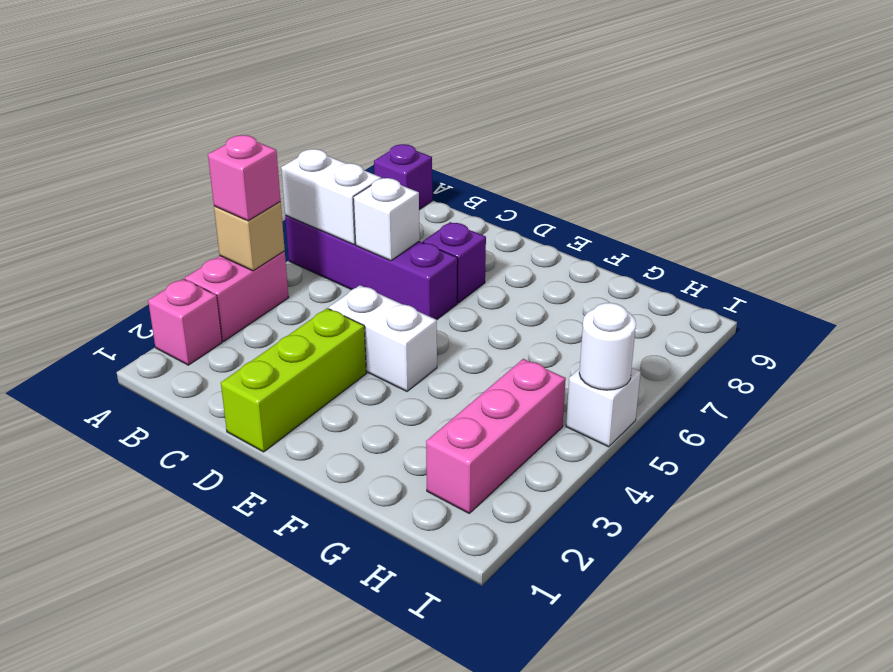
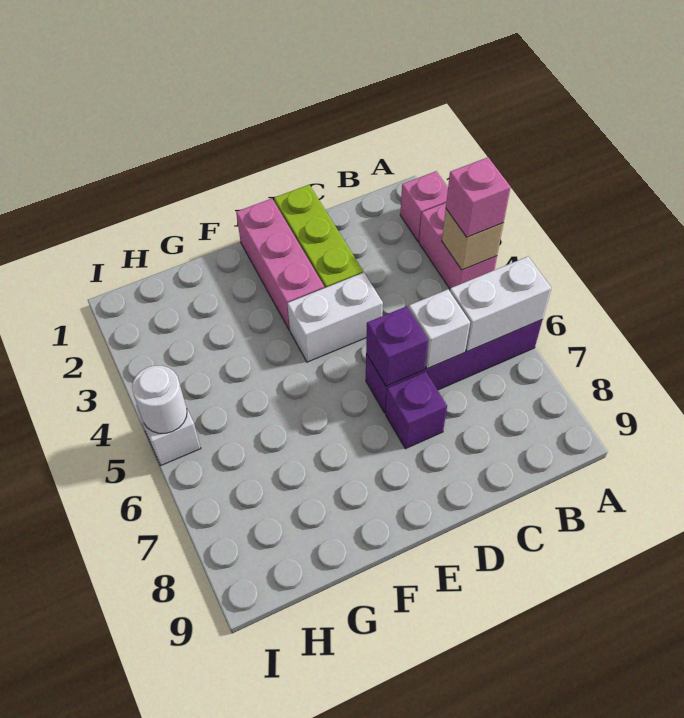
purple 1x1 brick [374,144,432,210] -> purple 1x1 brick moved to [366,306,428,386]
pink 1x3 brick [426,359,566,513] -> pink 1x3 brick moved to [236,199,324,330]

